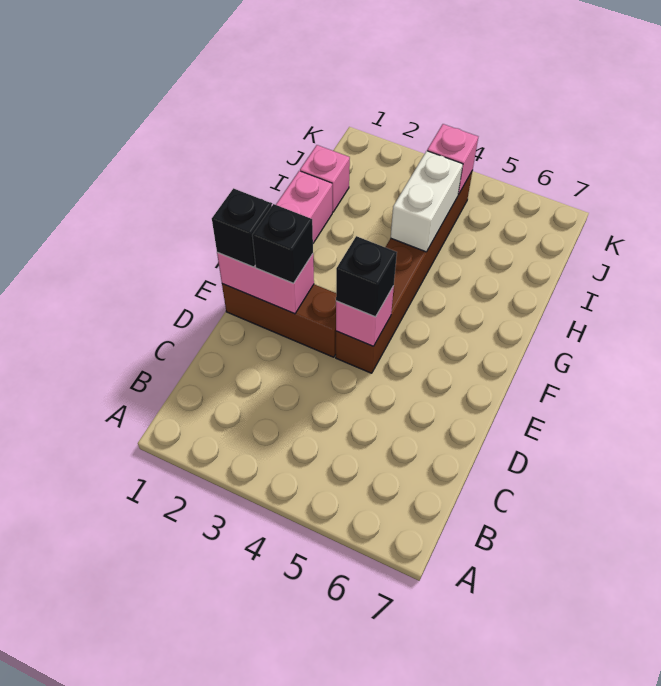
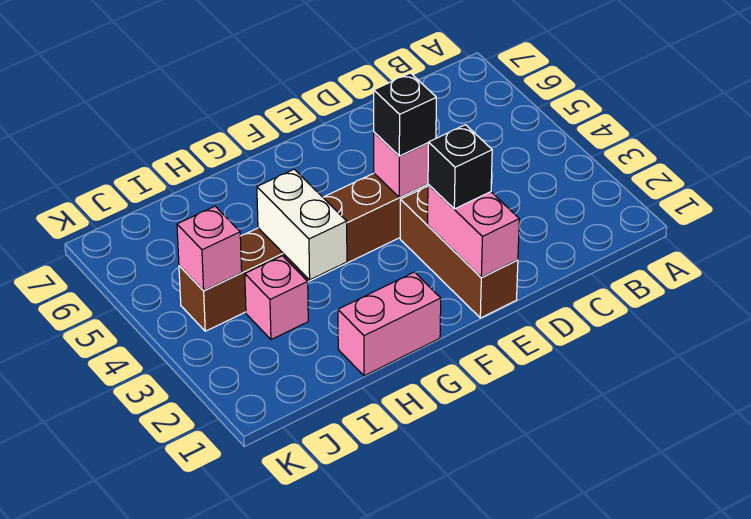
black 1x1 brick [212,188,272,267] -> none
white 1x2 brick [391,151,463,252] -> white 1x2 brick turned to [257,169,347,280]
pink 1x1 brick [300,145,350,212] -> pink 1x1 brick moved to [245,256,308,340]

